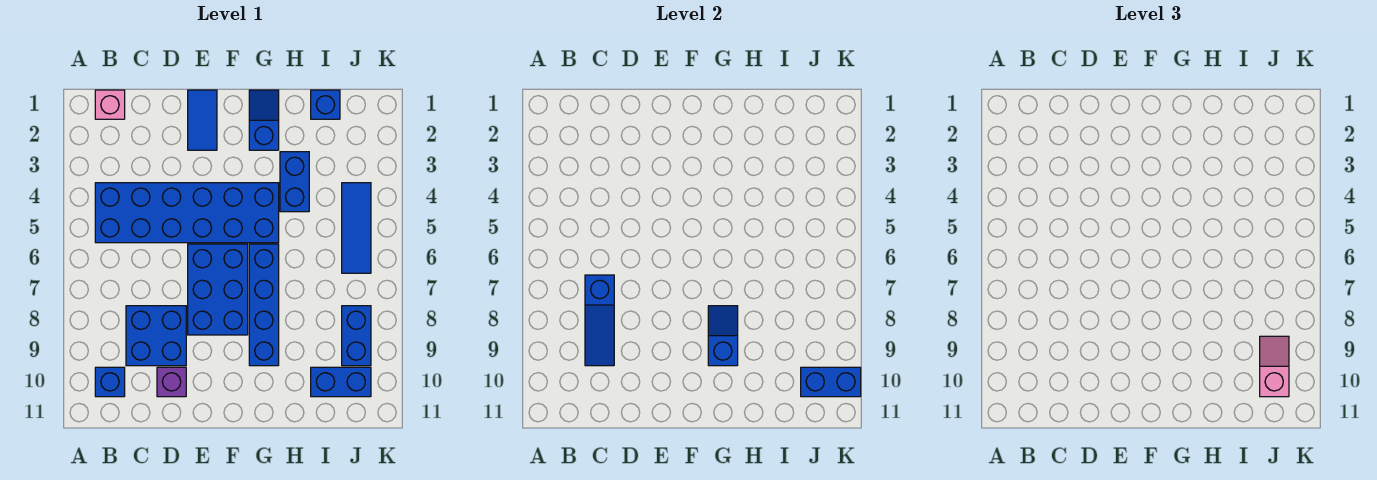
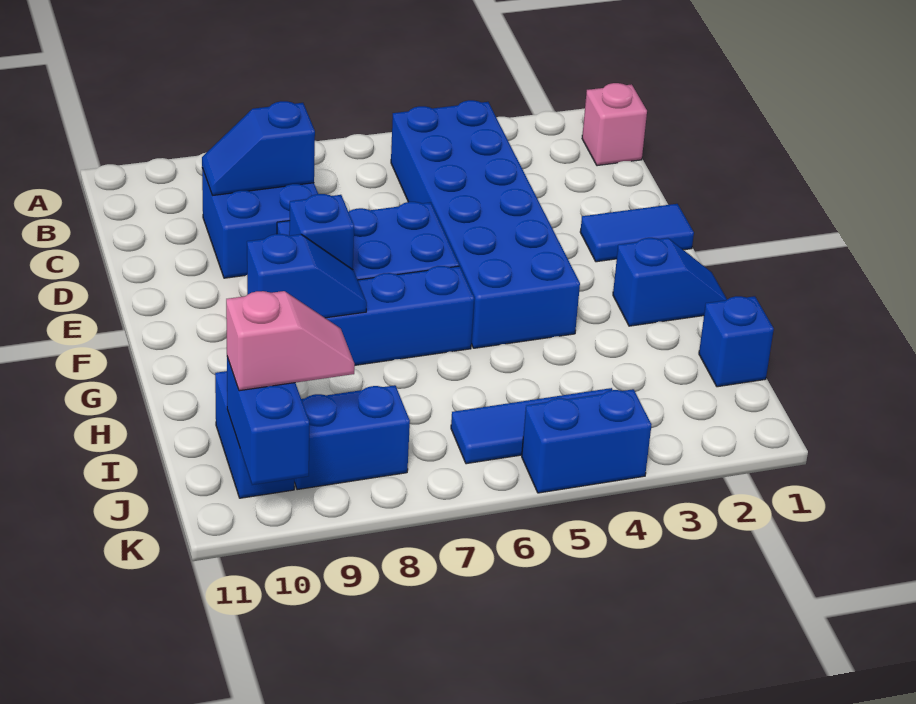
blue 1x1 brick [95,367,125,397] -> blue 1x1 brick moved to [289,194,354,270]
blue 1x3 slope [585,275,614,366] -> blue 1x2 slope [202,101,315,196]
purple 1x1 brick [157,367,186,397] -> none
blue 1x2 brick [280,152,309,212] -> blue 1x2 brick moved to [522,389,651,493]

